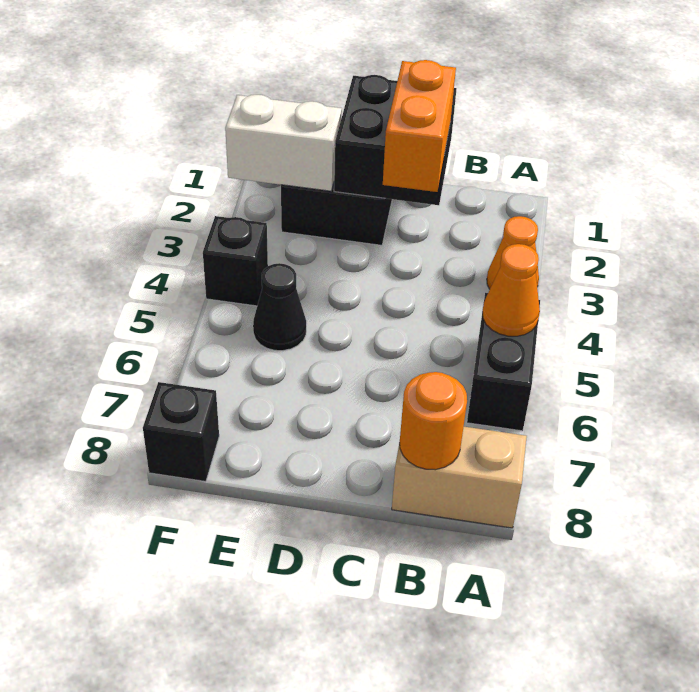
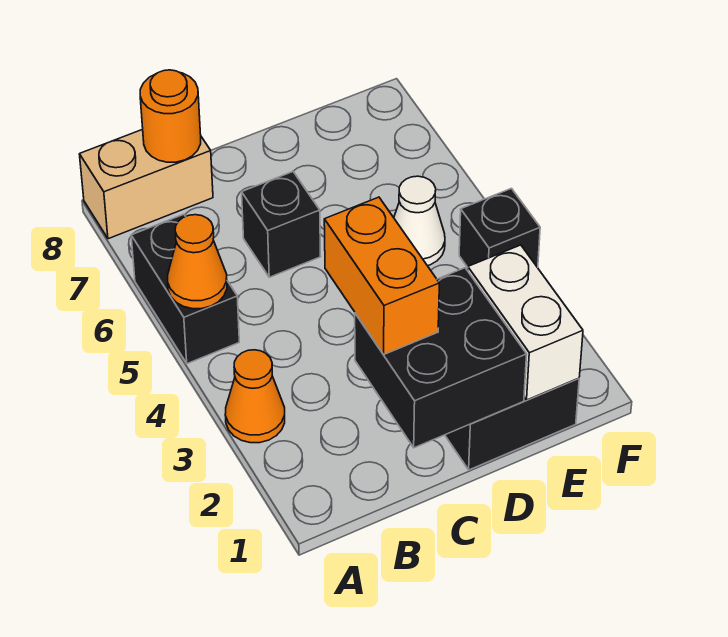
white 1x2 brick [225,95,342,191] -> white 1x2 brick turned to [468,245,583,400]
black 1x1 cone [253,263,306,351] -> white 1x1 cone [394,176,445,266]
black 1x1 brick [143,382,219,482] -> black 1x1 brick moved to [242,172,321,277]

